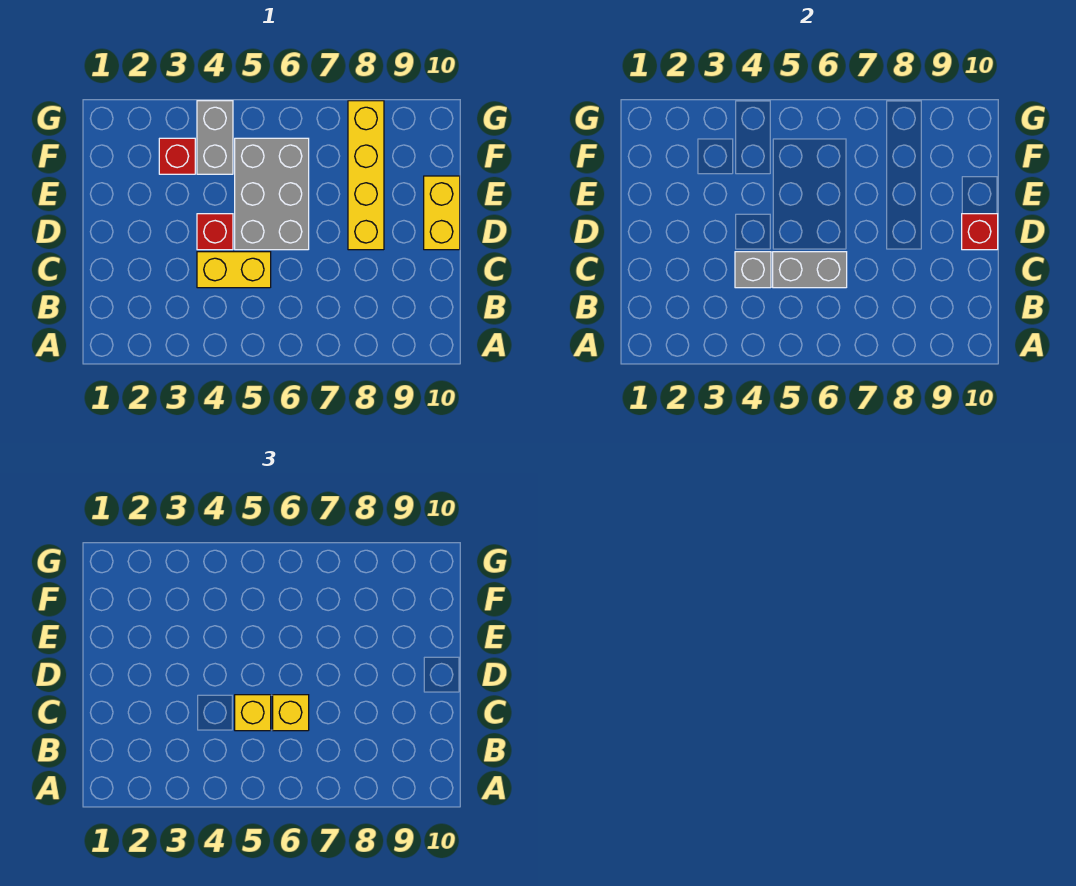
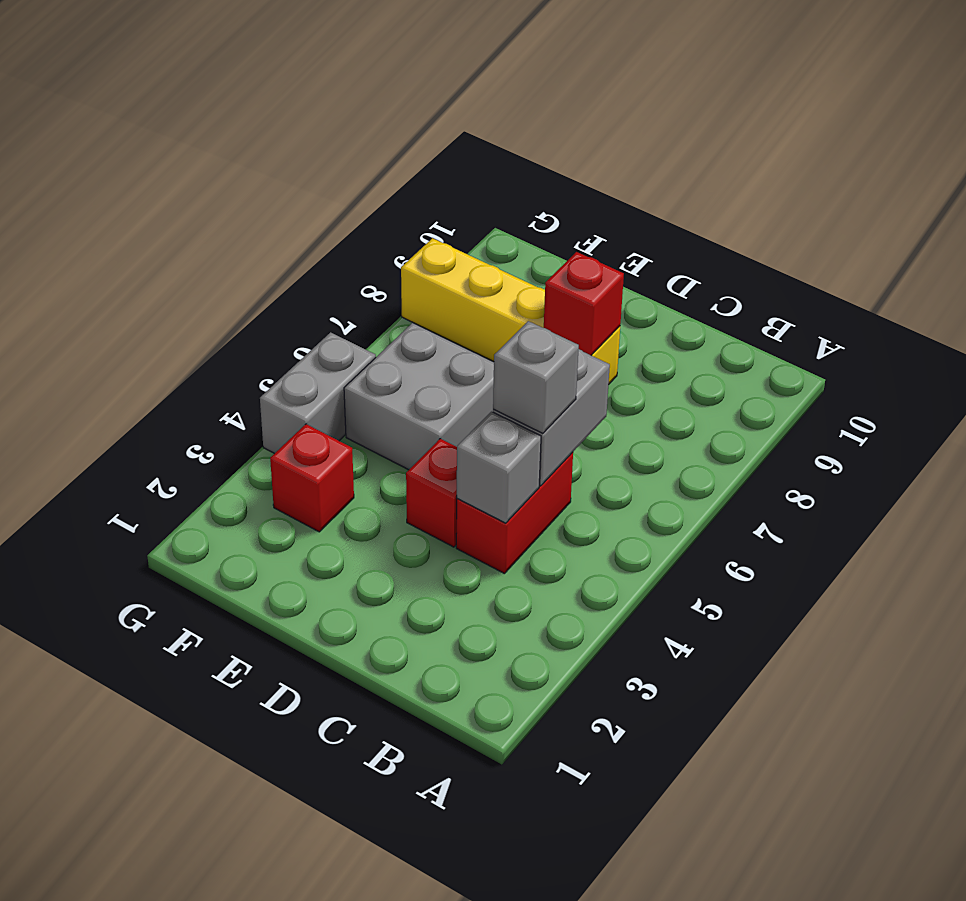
yellow 1x2 brick [197,252,271,288] -> red 1x2 brick [456,452,573,574]
yellow 1x1 brick [235,695,271,731] -> grey 1x1 brick [493,321,579,433]
yellow 1x1 brick [273,695,309,731] -> none
grey 2x3 brick [235,138,309,250] -> grey 2x2 brick [344,323,494,470]
yellow 1x2 brick [424,176,460,250] -> none
red 1x1 brick [962,214,998,250] -> red 1x1 brick moved to [544,252,624,355]
grey 1x2 brick [197,101,233,174] -> grey 1x2 brick turned to [260,332,376,454]

